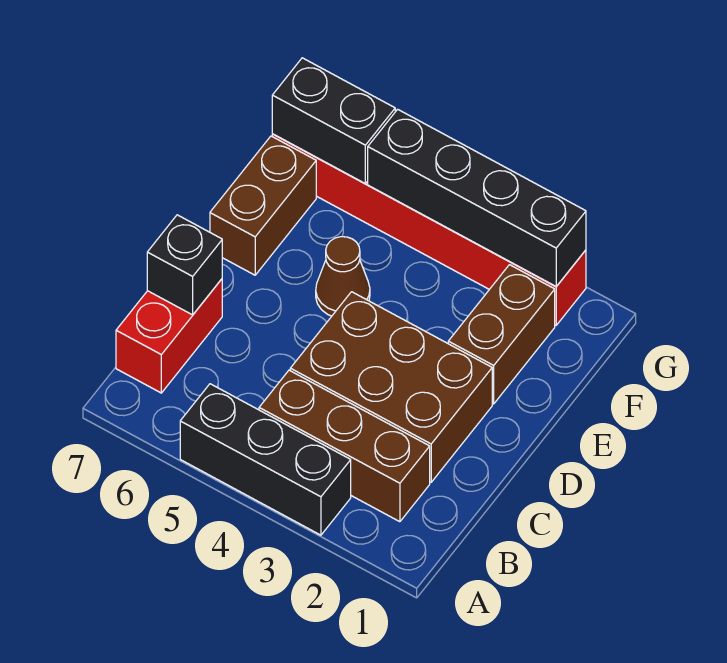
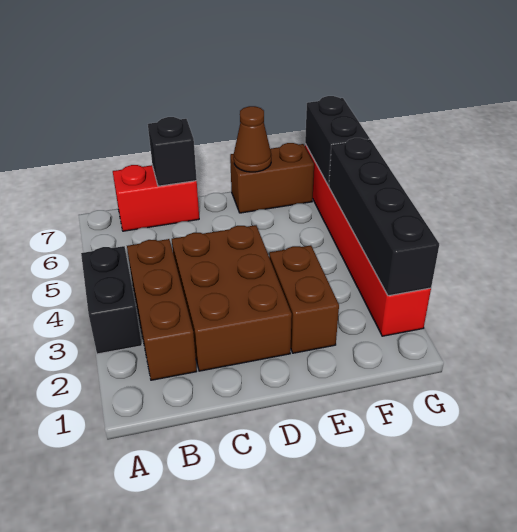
black 1x3 brick [180,384,351,535] -> black 1x2 brick [81,246,142,354]
brown 1x2 brick [448,265,555,404] -> brown 1x2 brick turned to [269,245,339,353]
brown 1x1 cone [316,237,370,316] -> brown 1x1 cone moved to [234,106,271,172]

